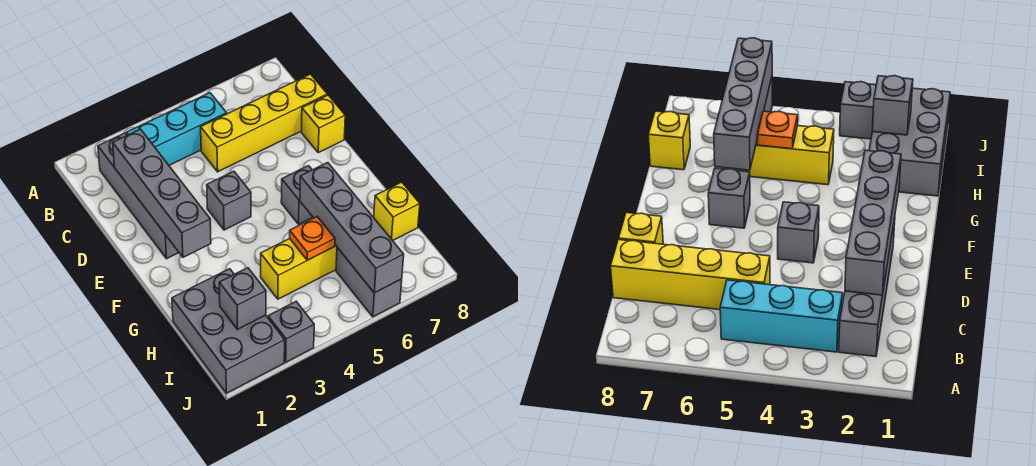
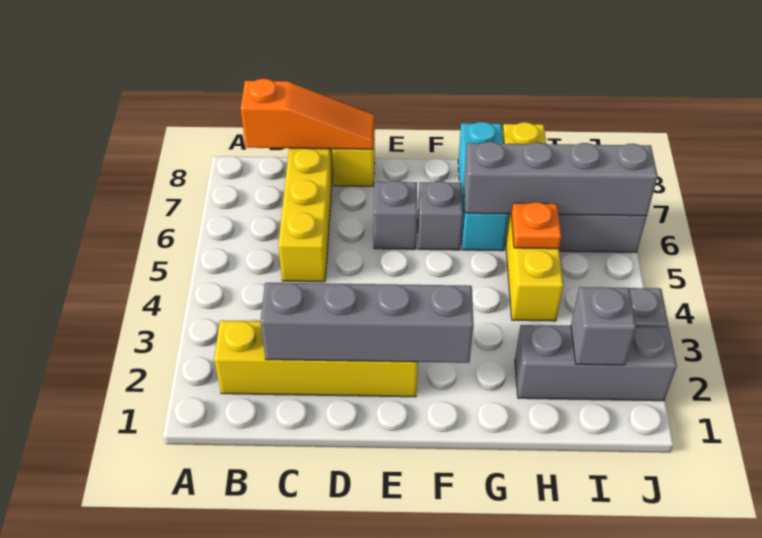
grey 1x4 brick [98,133,179,259] -> yellow 1x4 brick [214,320,418,397]
cyan 1x3 brick [127,93,227,165] -> cyan 1x3 brick moved to [458,122,509,251]
none -> orange 1x3 slope [241,79,374,149]
grey 1x1 brick [207,171,251,230] -> grey 1x1 brick moved to [374,181,417,249]
grey 2x3 brick [172,269,285,393] -> grey 1x3 brick [515,325,677,401]

